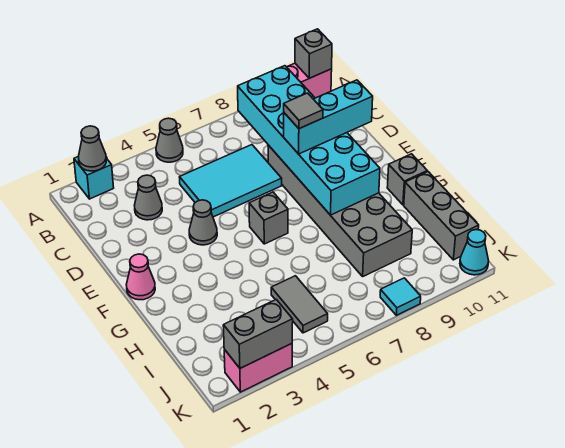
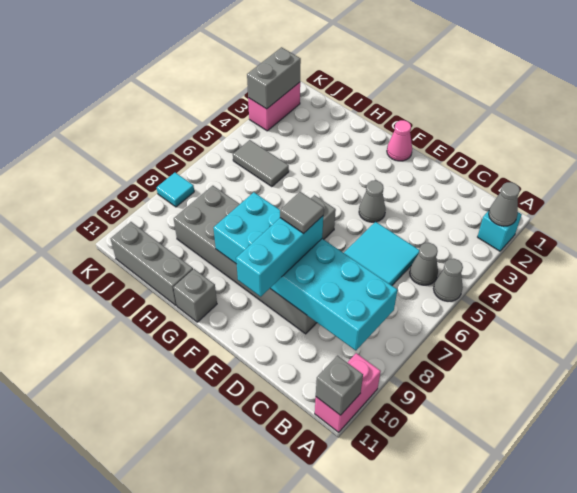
grey 1x1 cone [134,175,162,220] -> grey 1x1 cone moved to [410,243,438,285]
cyan 1x1 cone [460,230,489,275] -> none

